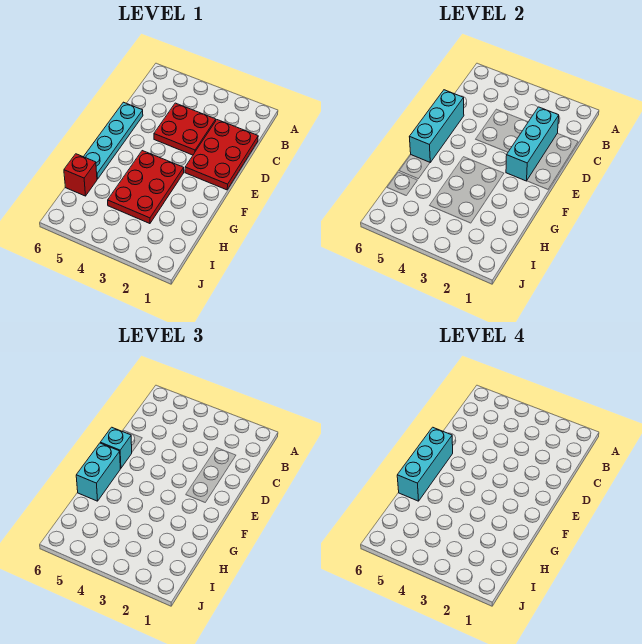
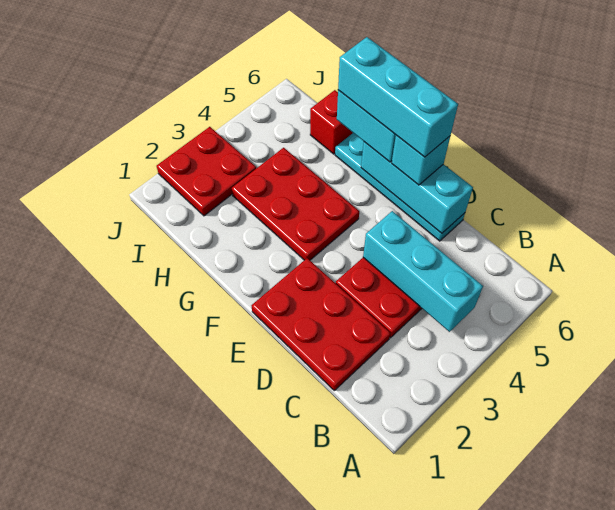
cyan 1x3 brick [506,107,559,181] -> cyan 1x3 brick moved to [363,211,483,332]
none -> red 2x2 plate [157,127,256,216]

